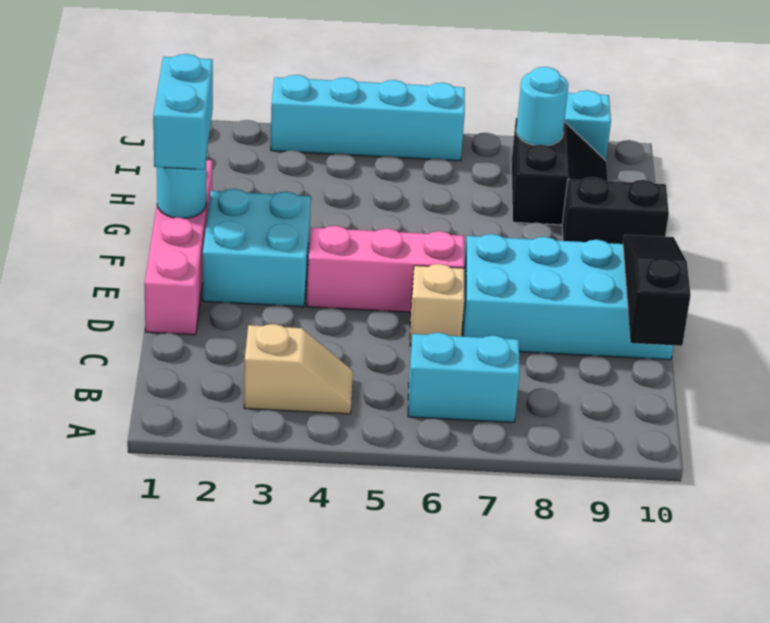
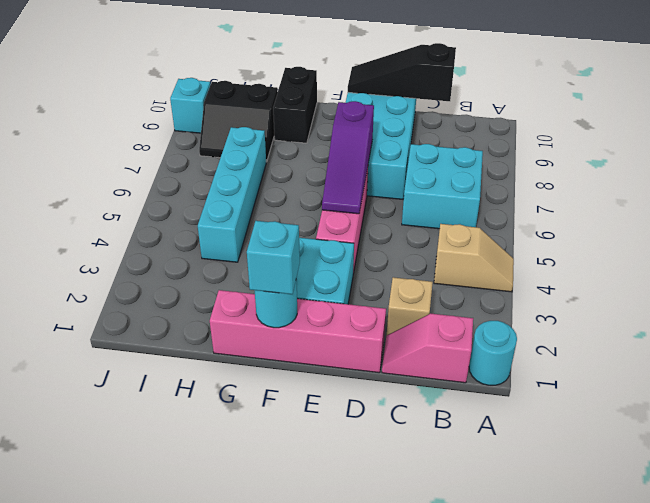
none -> pink 1x2 slope [382,314,473,383]
tan 1x2 slope [244,324,353,414] -> tan 1x2 slope turned to [434,224,514,292]
cyan 1x2 brick [408,333,520,422] -> cyan 2x2 brick [402,144,483,229]
tan 1x1 brick [410,264,464,346] -> tan 1x1 brick moved to [387,277,433,335]
none -> purple 1x3 slope [322,101,374,214]
cyan 1x2 brick [153,54,213,170] -> cyan 1x1 brick [247,221,300,294]
black 2x2 slope [511,118,608,225] -> black 2x2 slope turned to [199,81,278,162]
cyan 1x1 round brick [516,67,569,146] -> cyan 1x1 round brick moved to [469,321,517,385]
cyan 1x4 brick [271,75,465,161] -> cyan 1x4 brick moved to [198,127,266,262]

